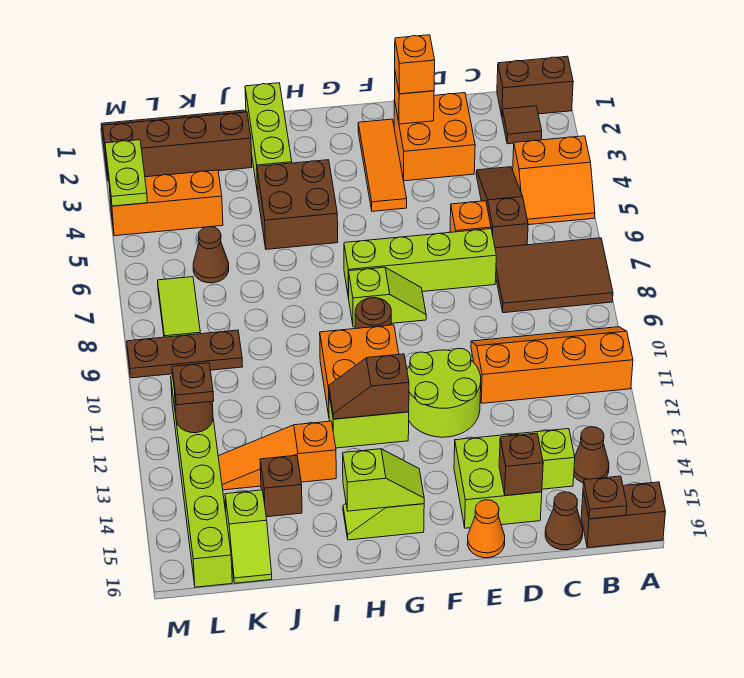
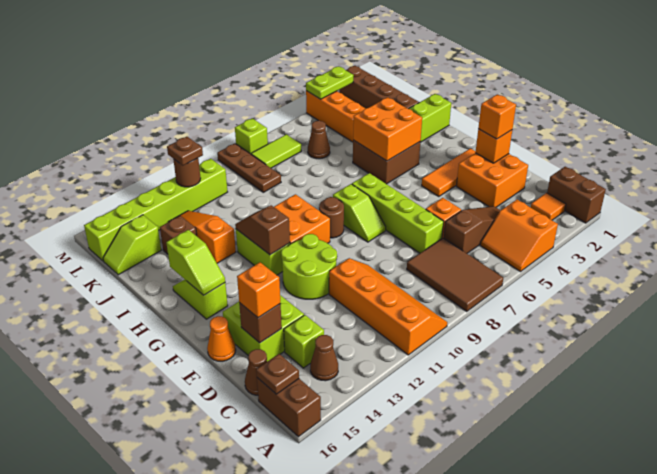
brown 1x1 tile [502,106,542,144] -> orange 1x1 tile [531,193,566,220]
none -> orange 1x1 brick [237,262,281,318]
none -> orange 2x2 brick [353,97,422,161]
none -> lime 1x1 brick [235,118,268,154]

